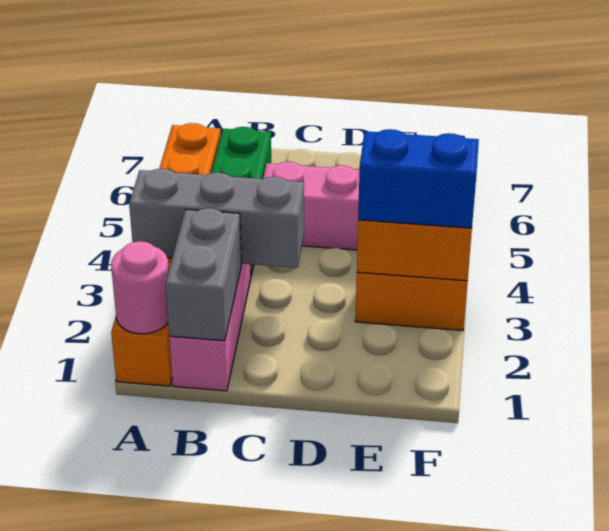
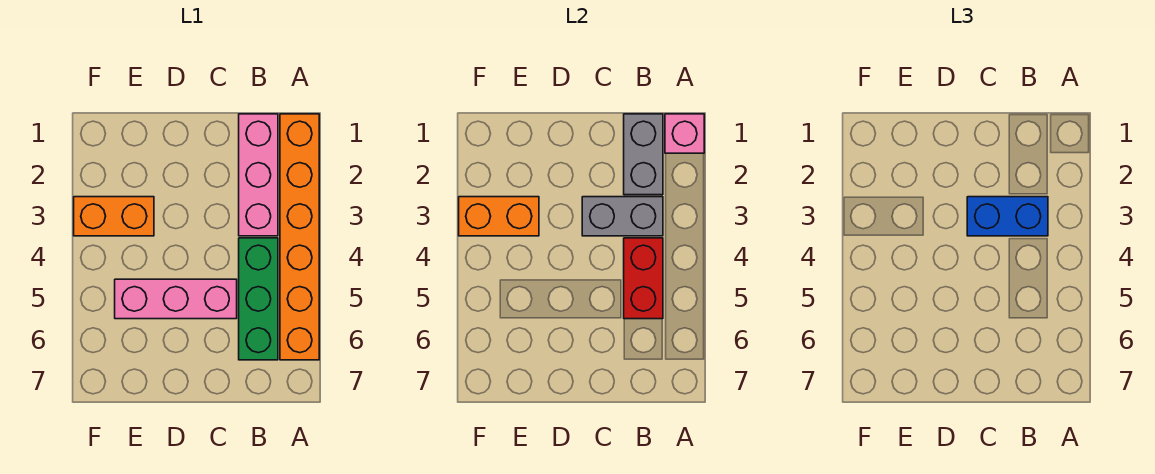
pink 1x1 round brick [111,241,169,334] -> pink 1x1 brick [665,114,704,153]
grey 1x3 brick [129,169,304,268] -> grey 1x2 brick [582,197,663,236]
none -> red 1x2 brick [624,238,663,319]
blue 1x2 brick [358,129,479,228] -> blue 1x2 brick moved to [967,197,1048,236]

